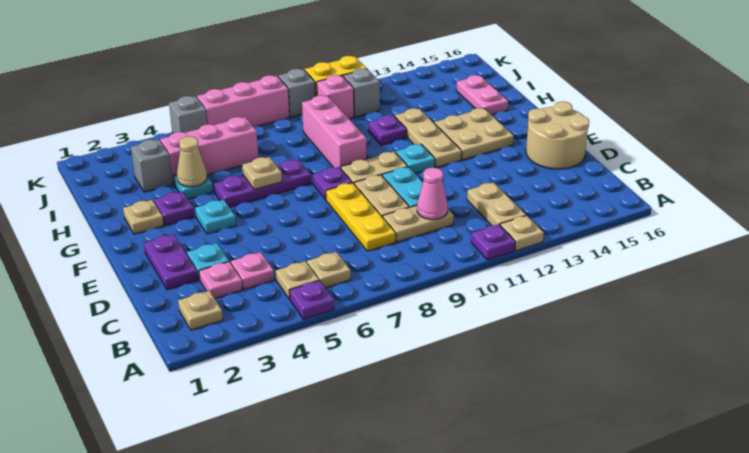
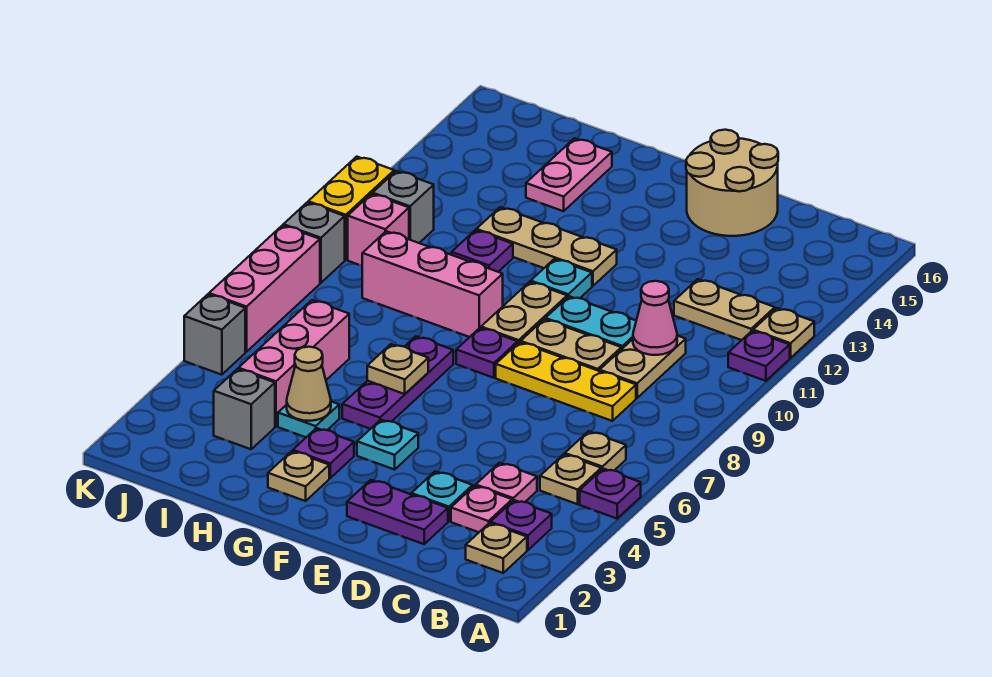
none -> purple 1x1 plate [490,500,552,550]
tan 2x2 plate [434,108,514,160] -> none
pink 1x2 plate [456,75,508,115] -> pink 1x2 plate turned to [526,138,612,211]

